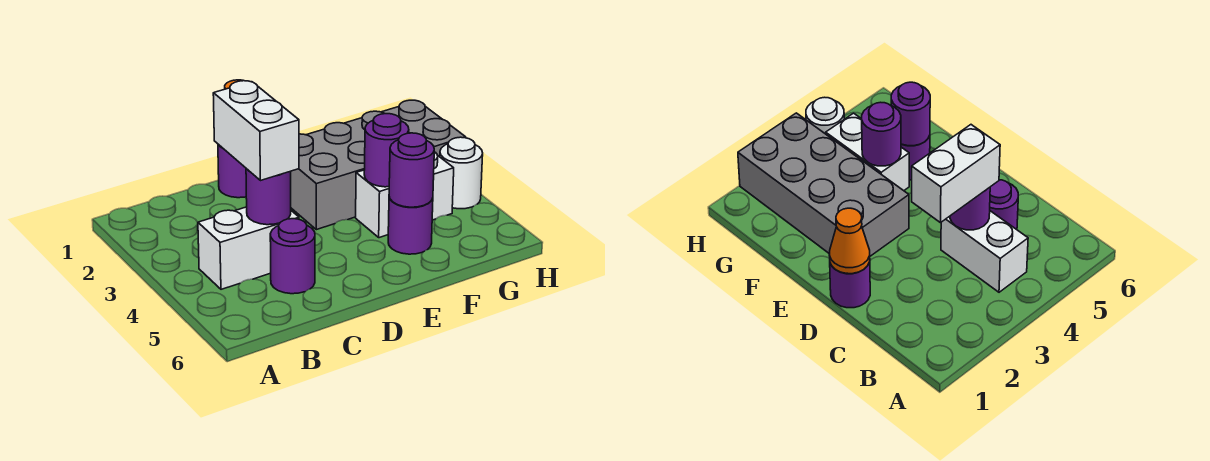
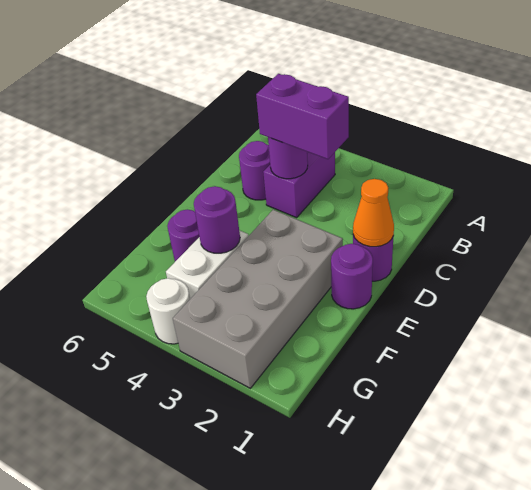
white 1x2 brick [198,207,299,289] -> purple 1x2 brick [263,152,335,218]
white 1x2 brick [213,81,299,181] -> purple 1x2 brick [256,74,349,159]
purple 1x1 round brick [389,133,434,207] -> purple 1x1 round brick moved to [331,244,373,309]

